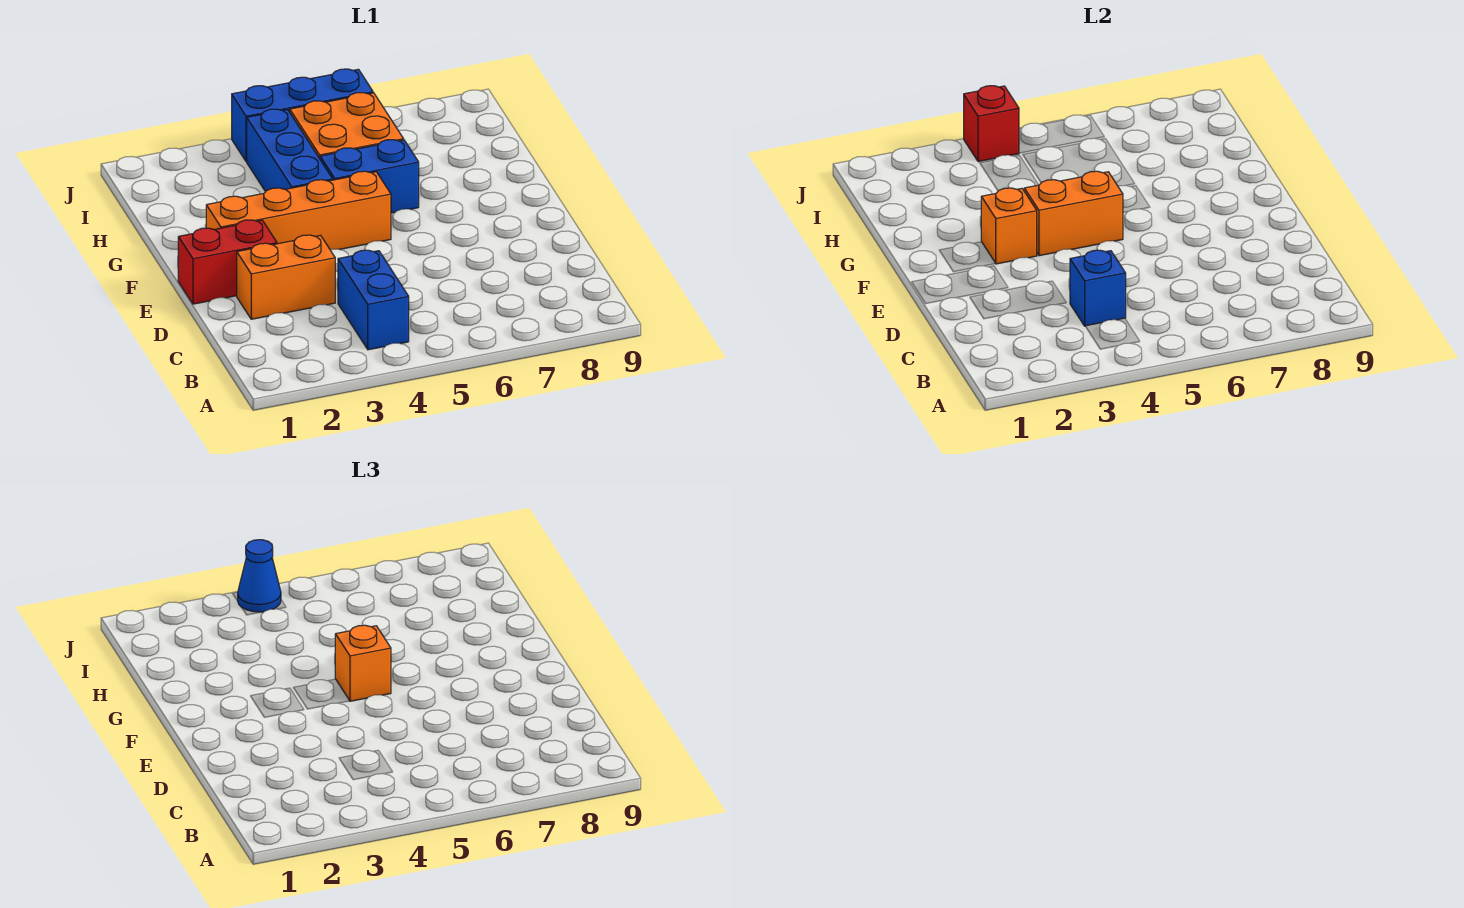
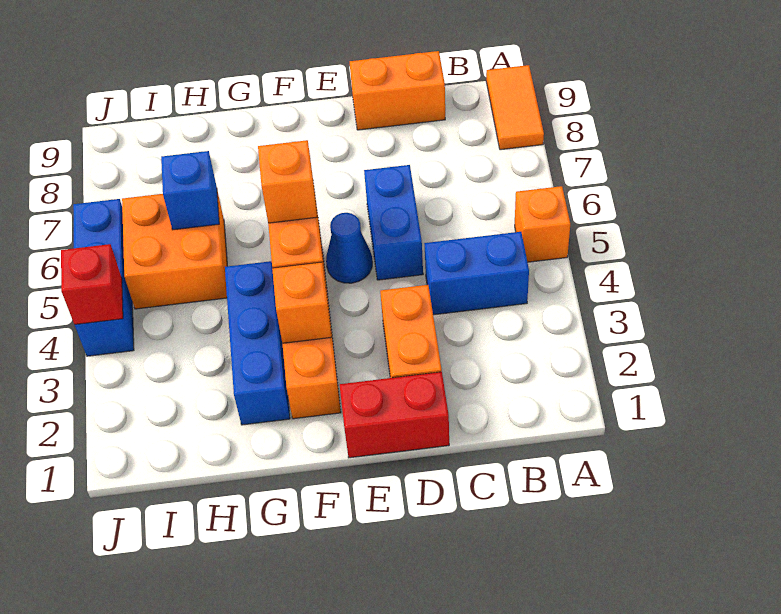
none -> orange 1x1 brick [515,186,570,262]
none -> orange 1x2 tile [486,65,544,150]
blue 1x1 brick [1070,250,1126,326] -> blue 1x1 brick moved to [161,151,219,230]
none -> orange 1x2 brick [350,51,445,130]
red 1x2 brick [178,220,277,304] -> red 1x2 brick turned to [340,372,449,458]
blue 1x3 brick [247,109,333,192] -> blue 1x3 brick turned to [225,261,290,425]
blue 1x2 brick [320,140,419,213] -> blue 1x2 brick moved to [364,165,423,280]
blue 1x1 cone [238,540,281,612] -> blue 1x1 cone moved to [326,213,372,283]

